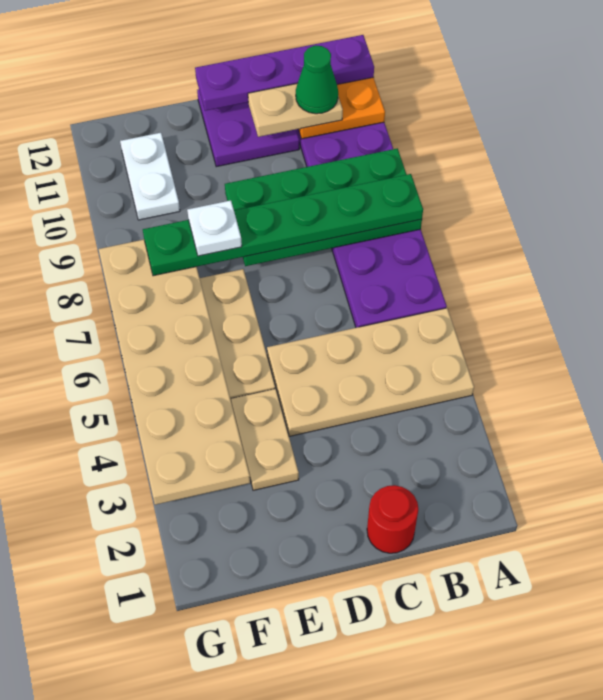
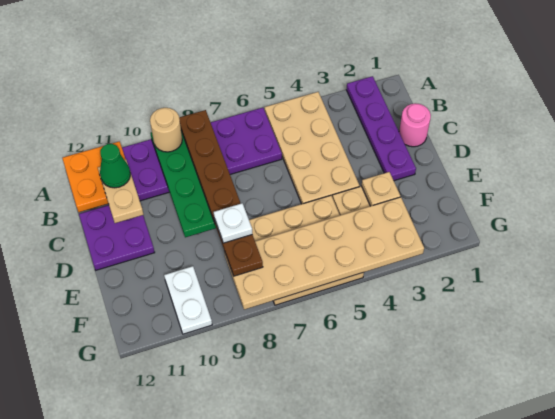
green 1x6 plate [143,174,423,276] -> brown 1x6 plate [179,110,263,276]
none -> tan 1x1 round brick [150,108,182,152]
purple 1x4 plate [195,35,374,111] -> purple 1x4 plate moved to [346,76,416,181]
red 1x1 round brick [367,485,418,553] -> pink 1x1 round brick [399,103,431,147]
none -> tan 1x1 plate [362,172,400,206]
white 1x2 plate [120,133,180,220] -> white 1x2 plate turned to [164,266,212,334]

